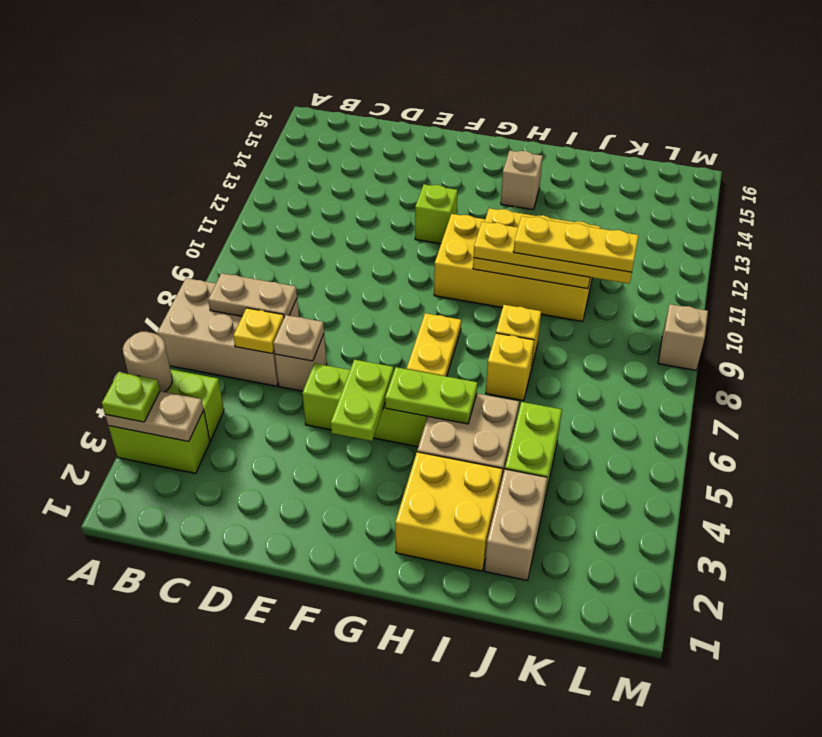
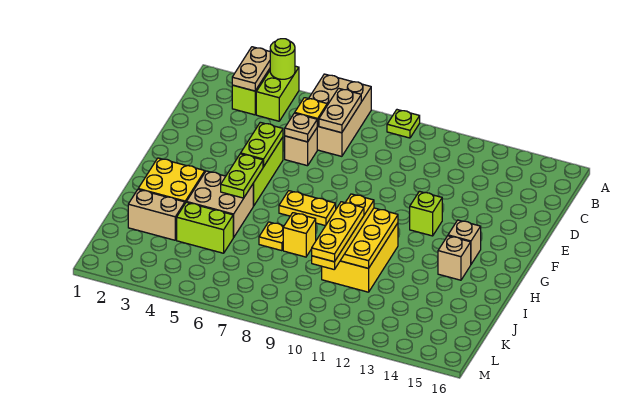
lime 1x1 plate [102,372,160,422] -> lime 1x1 plate moved to [387,110,420,138]
tan 1x1 round brick [123,332,172,392] -> lime 1x1 round brick [270,39,295,79]
lime 1x2 plate [331,360,394,441] -> lime 1x2 plate turned to [241,122,283,167]
yellow 2x4 brick [434,214,592,322] -> yellow 2x3 brick [322,223,398,292]
yellow 1x1 brick [486,333,534,401] -> yellow 1x1 plate [259,222,284,251]
tan 1x1 brick [658,304,708,370] -> tan 1x1 brick moved to [448,220,481,264]

